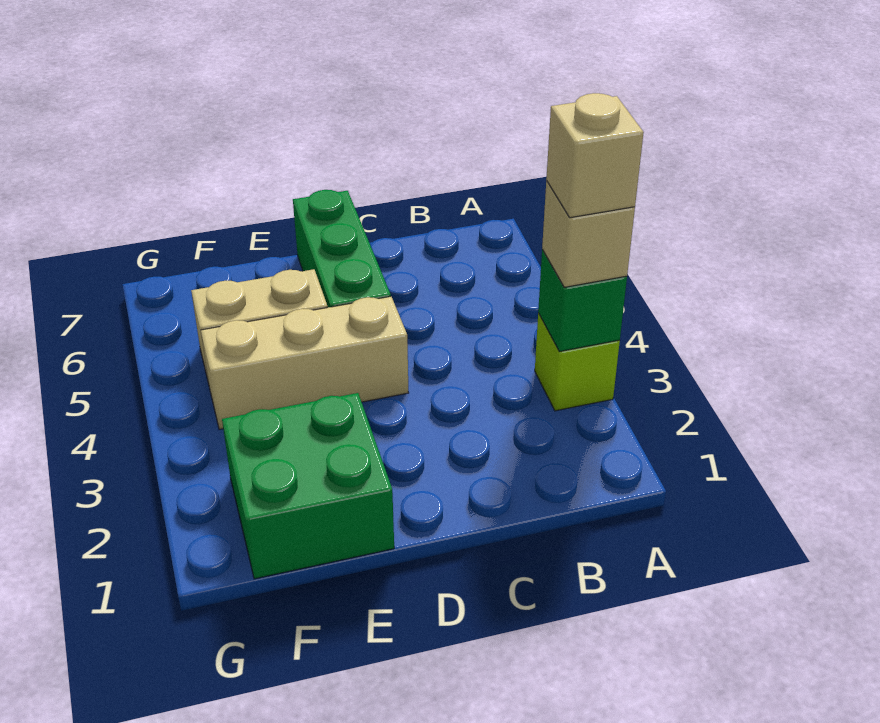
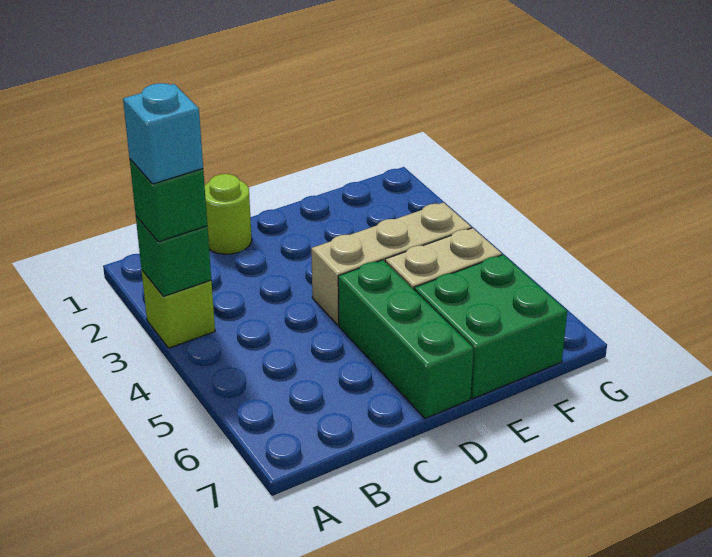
tan 1x1 brick [542,181,635,287] -> green 1x1 brick [130,159,207,242]
tan 1x1 brick [546,93,644,218] -> cyan 1x1 brick [123,83,203,184]
none -> lime 1x1 round brick [205,174,252,254]
green 2x2 brick [222,393,394,579] -> green 2x2 brick moved to [414,255,567,399]

